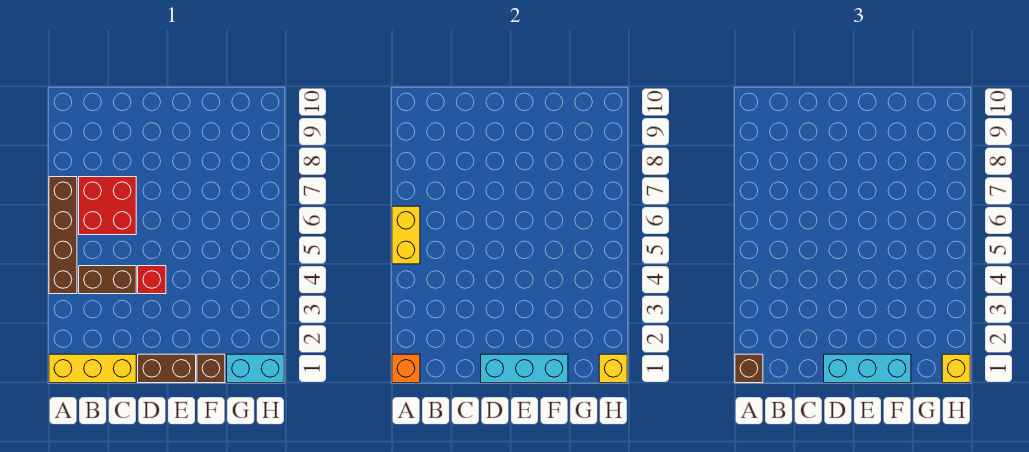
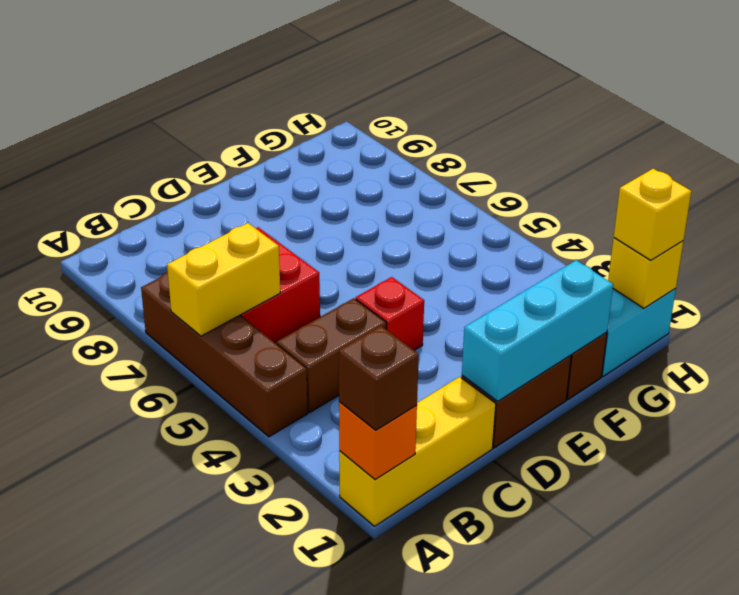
yellow 1x2 brick [392,206,420,264] -> yellow 1x2 brick turned to [167,223,280,336]
cyan 1x3 brick [824,354,911,383] -> none

